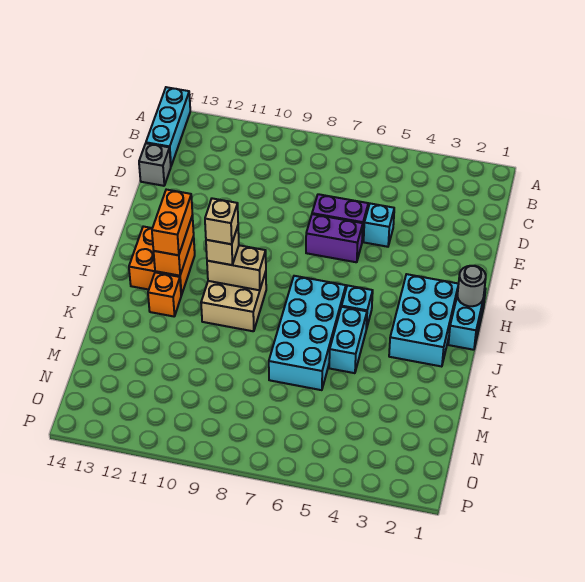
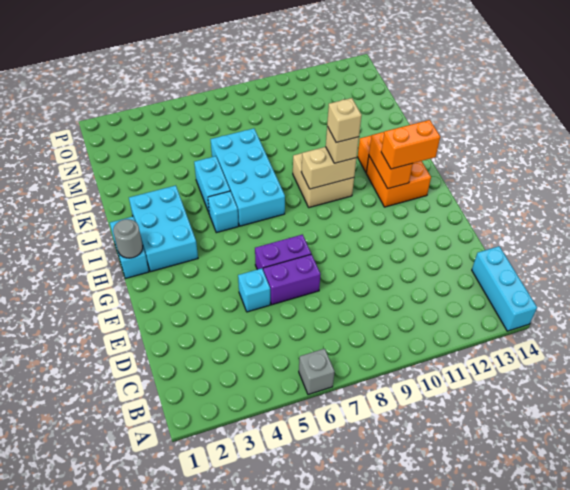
grey 1x1 brick [139,143,171,186] -> grey 1x1 brick moved to [299,349,335,395]
orange 1x2 brick [152,190,192,255] -> orange 1x2 brick turned to [381,120,440,169]

